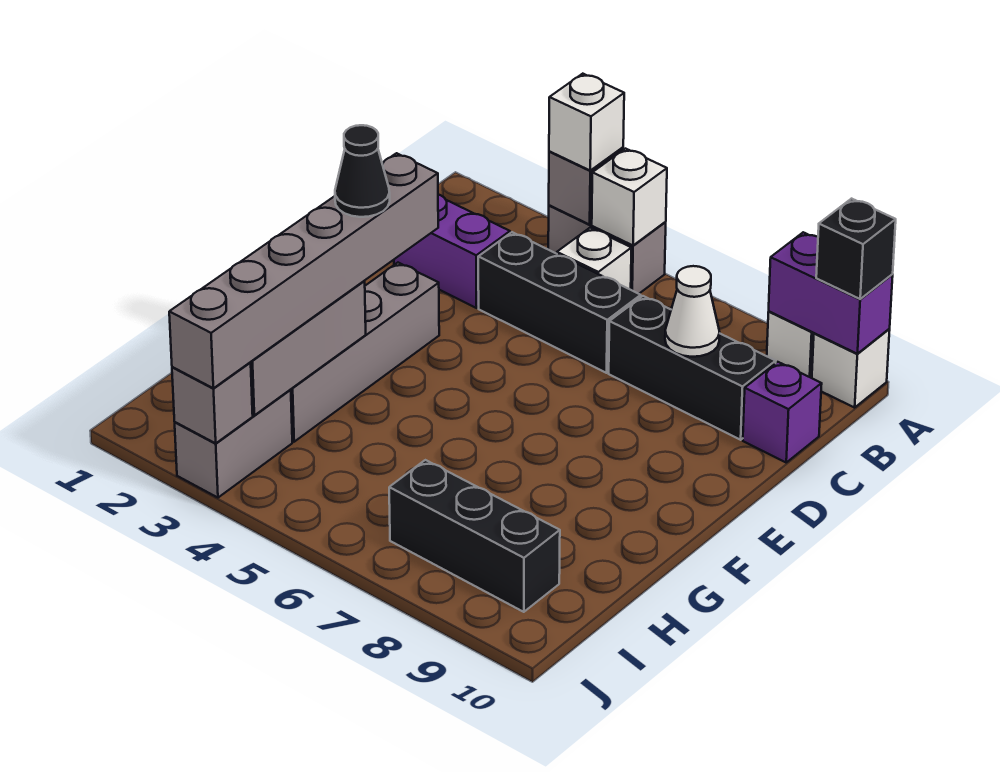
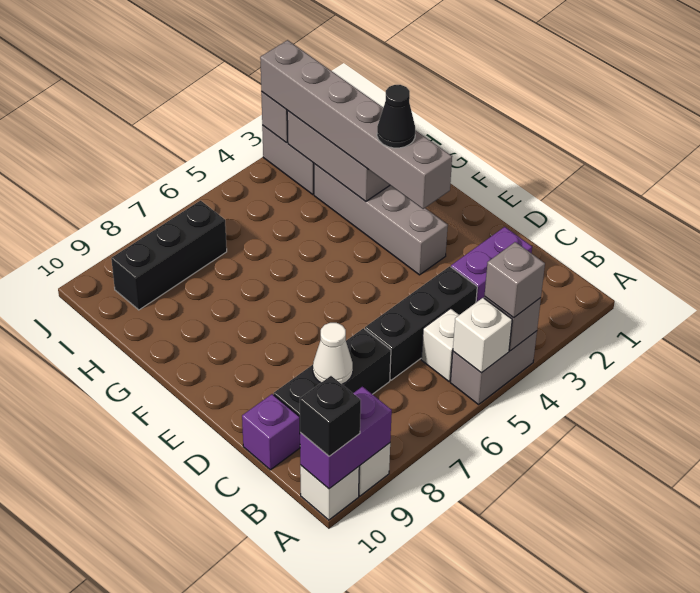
white 1x1 brick [549,74,624,170] -> grey 1x1 brick [485,242,545,318]

